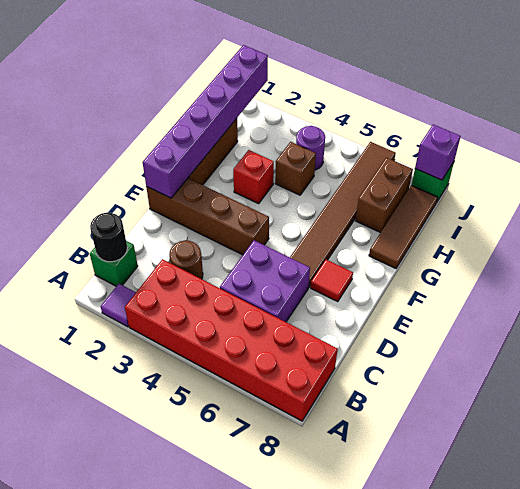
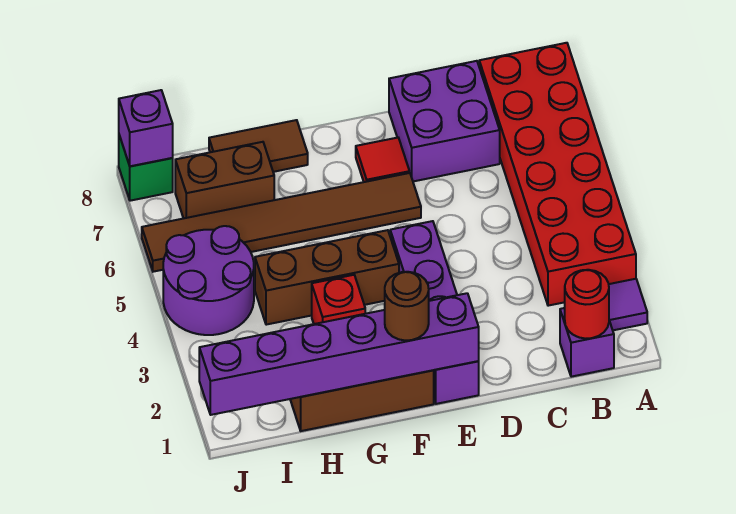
green 1x1 brick [90,241,138,286] -> purple 1x1 brick [560,308,614,377]
black 1x1 round brick [90,213,127,262] -> red 1x1 round brick [565,270,609,339]
brown 1x1 round brick [169,241,203,279] -> brown 1x1 round brick moved to [385,272,429,341]
purple 2x2 brick [220,240,310,322] -> purple 2x2 brick moved to [389,61,500,181]
brown 1x4 brick [146,178,269,255] -> purple 1x4 brick [390,221,479,404]
brown 1x3 tile [369,185,437,268] -> brown 1x2 tile [209,120,308,172]
brown 1x1 brick [275,142,316,195] -> brown 1x3 brick [255,230,399,325]
purple 1x1 round brick [296,126,325,170] -> purple 2x2 round brick [163,226,254,335]

